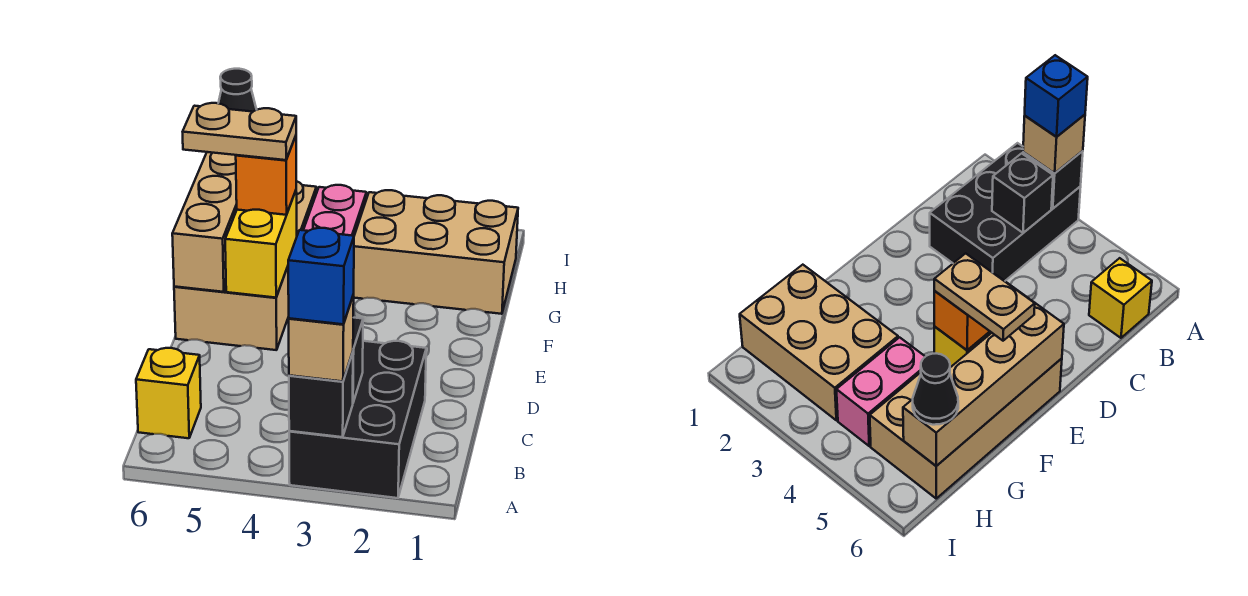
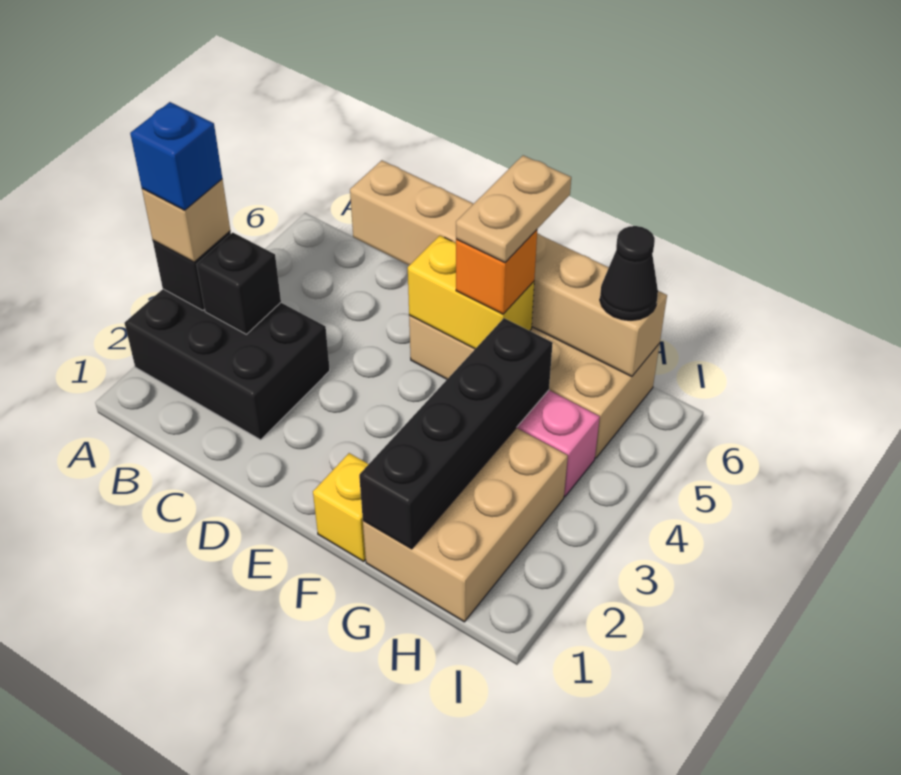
yellow 1x1 brick [136,348,201,438] -> yellow 1x1 brick moved to [313,453,369,561]
tan 1x4 brick [172,152,237,292] -> tan 1x6 brick [350,160,667,377]
none -> black 1x4 brick [359,318,553,549]

